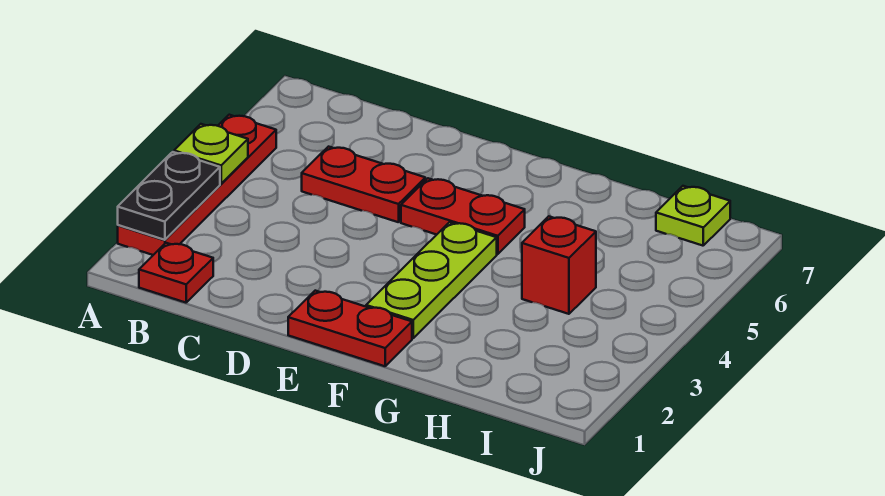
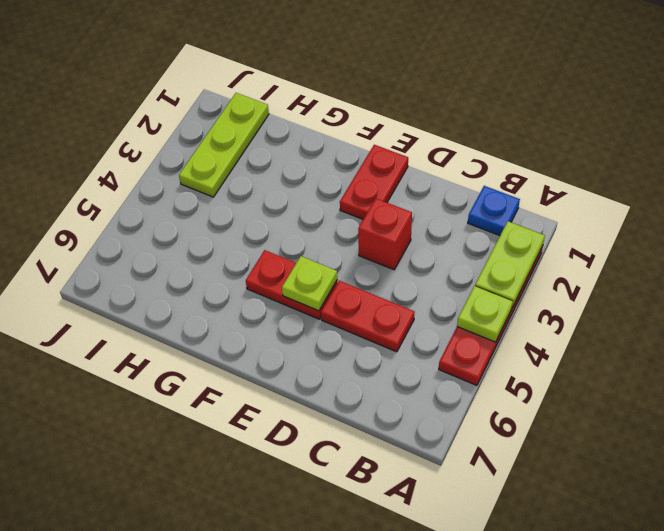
black 1x2 plate [118,152,220,240] -> lime 1x2 plate [475,221,545,307]
red 1x1 plate [139,243,213,303] -> blue 1x1 plate [468,186,520,236]
red 1x2 plate [288,291,412,366] -> red 1x2 plate turned to [340,145,408,219]
lime 1x3 plate [366,222,497,338] -> lime 1x3 plate moved to [179,93,269,197]
red 1x1 brick [522,216,596,314] -> red 1x1 brick moved to [358,198,412,270]
lime 1x1 plate [656,186,730,246] -> lime 1x1 plate moved to [282,256,337,311]

